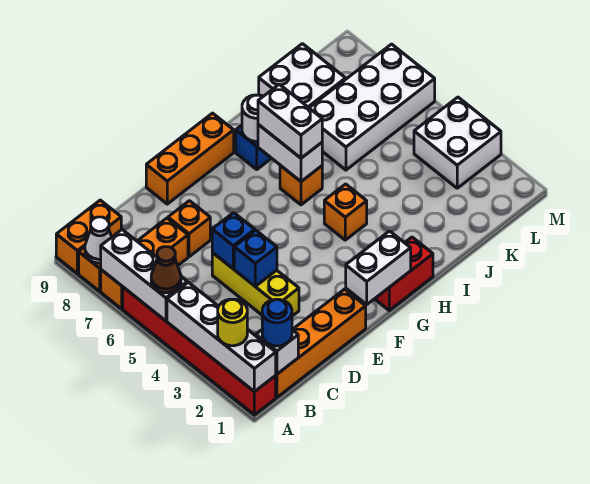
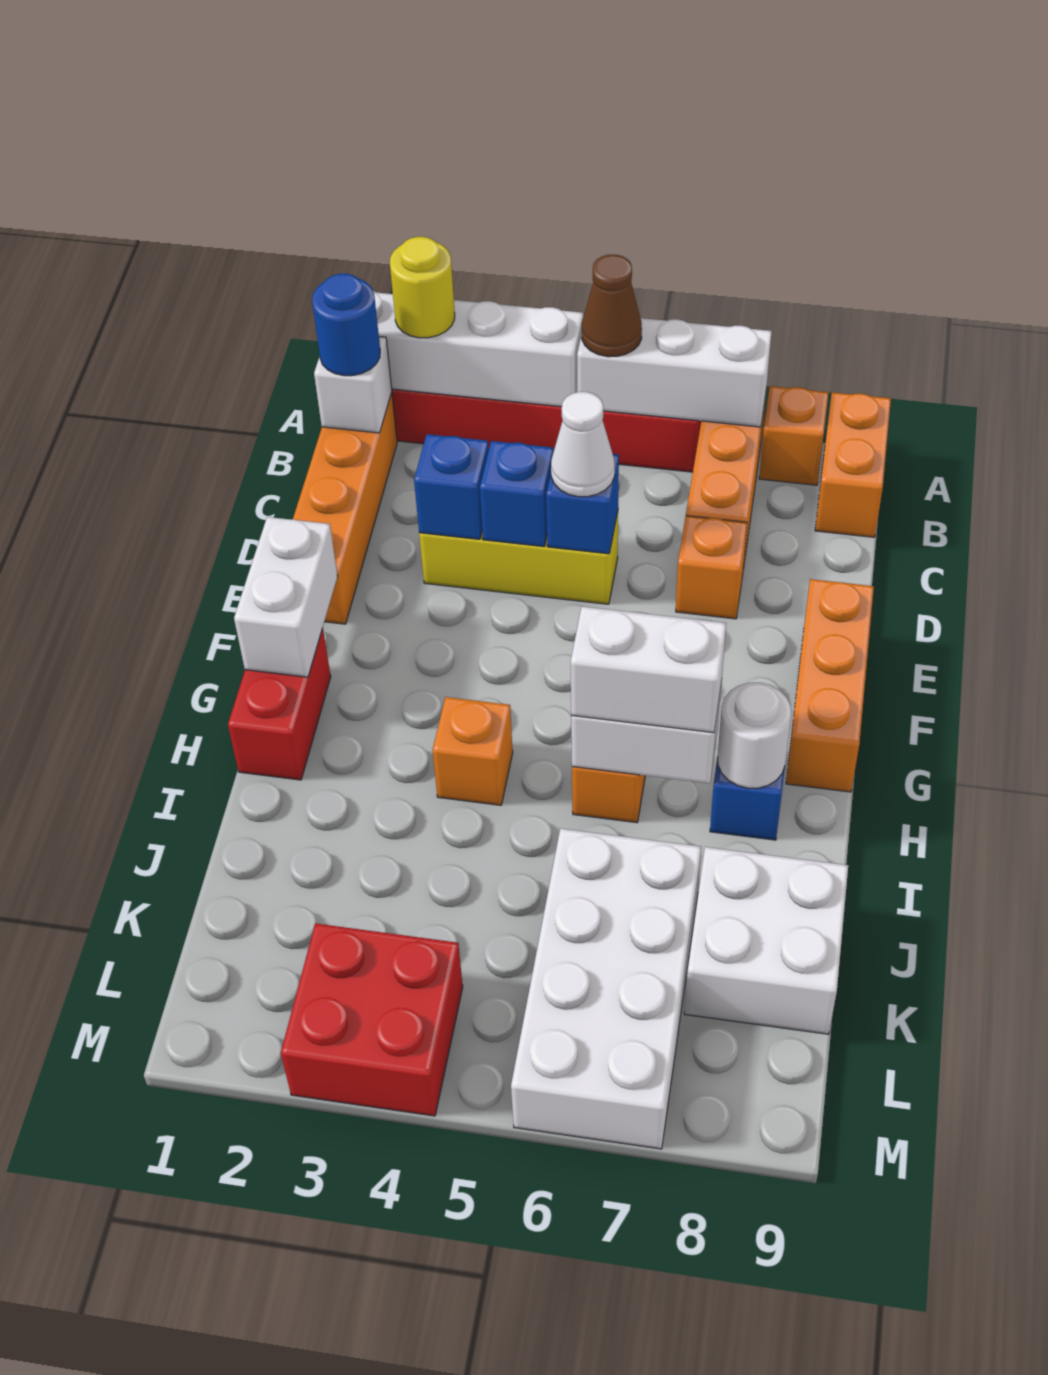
white 1x1 cone [85,217,111,263] -> white 1x1 cone moved to [551,392,615,497]
none -> blue 1x1 brick [414,434,489,539]
white 2x2 brick [414,97,501,188] -> red 2x2 brick [281,923,463,1116]

